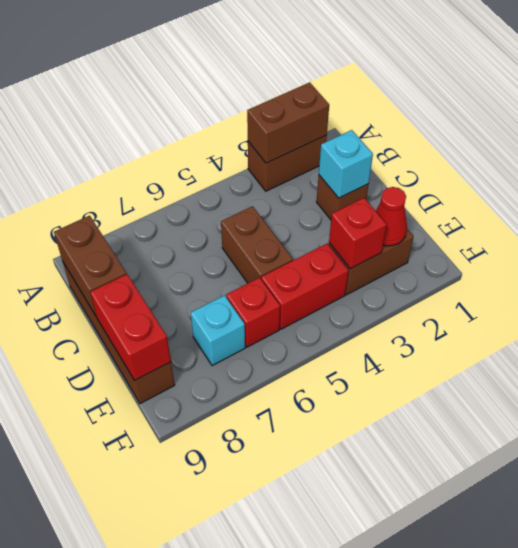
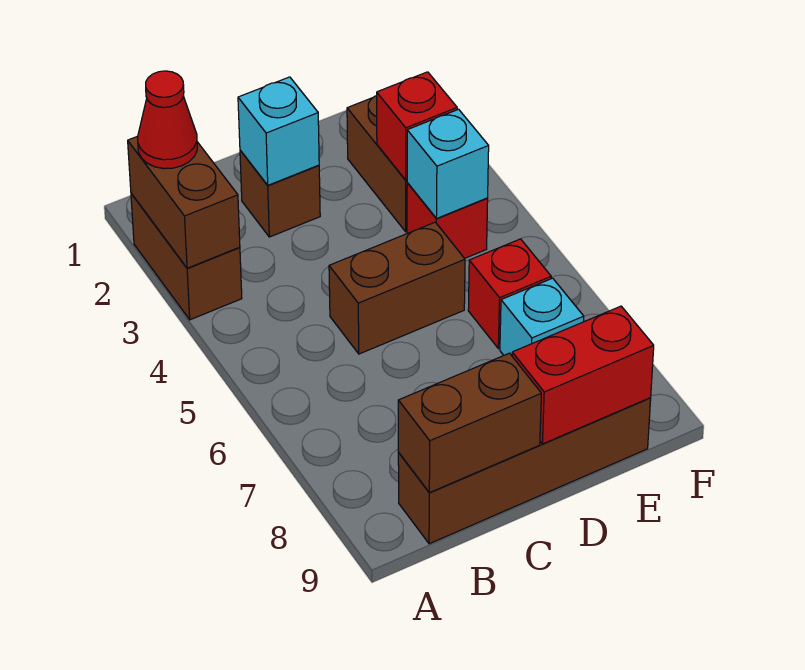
red 1x1 cone [376,187,407,246] -> red 1x1 cone moved to [138,71,197,169]
red 1x2 brick [261,244,348,329] -> red 1x1 brick [407,183,488,258]
none -> cyan 1x1 brick [407,109,489,219]

